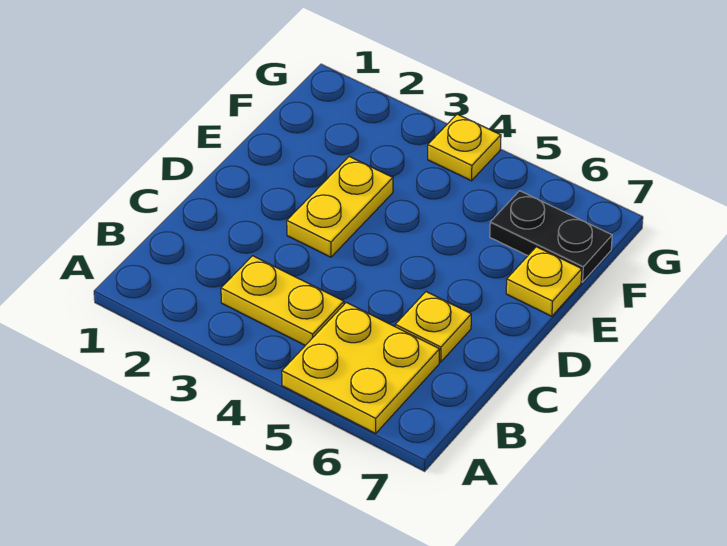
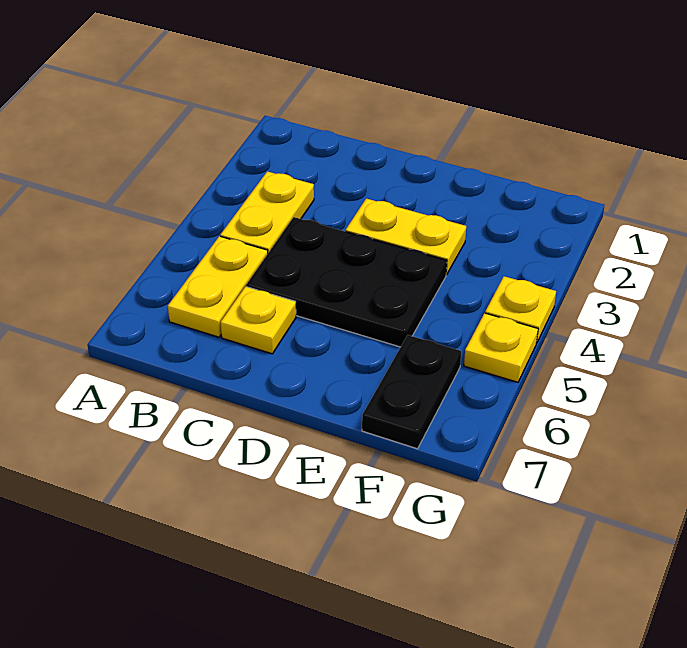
yellow 2x2 plate [282,302,440,433] -> yellow 1x2 plate [168,236,268,337]
none -> black 2x3 plate [246,217,447,347]
yellow 1x1 plate [506,247,582,316] -> yellow 1x1 plate moved to [464,313,538,382]

